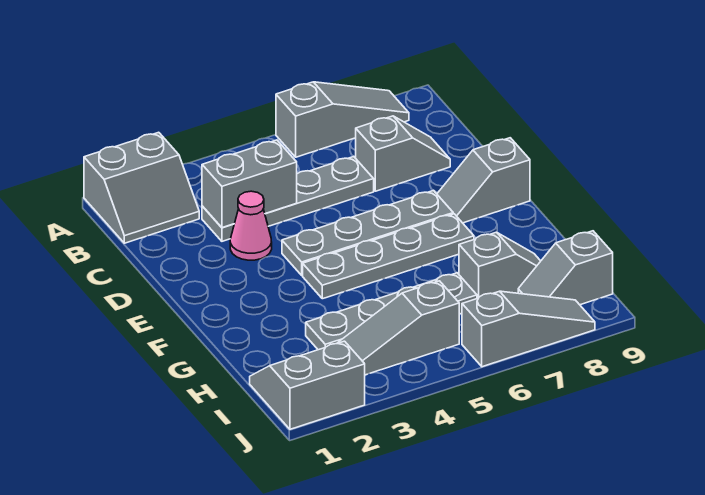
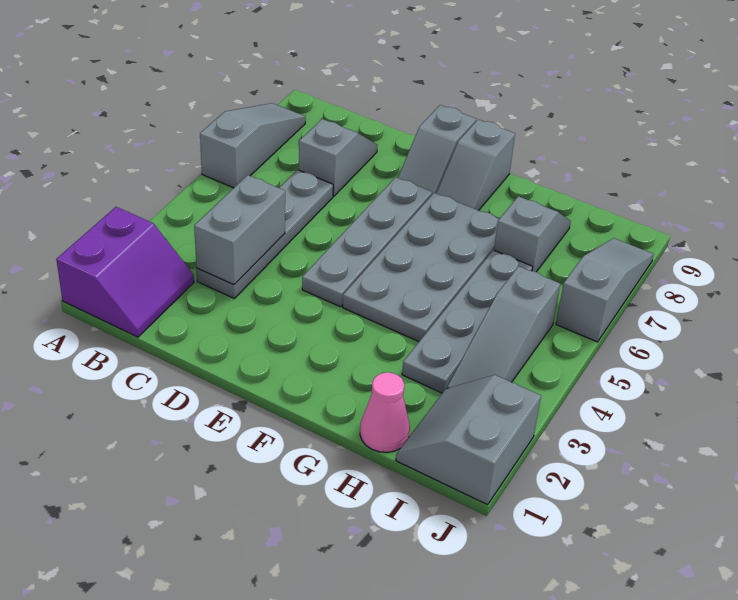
grey 2x2 slope [84,132,199,243] -> purple 2x2 slope [56,207,194,337]
pink 1x1 cone [230,191,272,260] -> pink 1x1 cone moved to [360,372,410,452]
grey 1x4 plate [303,214,474,299] -> grey 2x4 plate [343,193,499,342]
grey 1x2 slope [518,231,613,305] -> grey 1x2 slope moved to [436,119,515,211]

